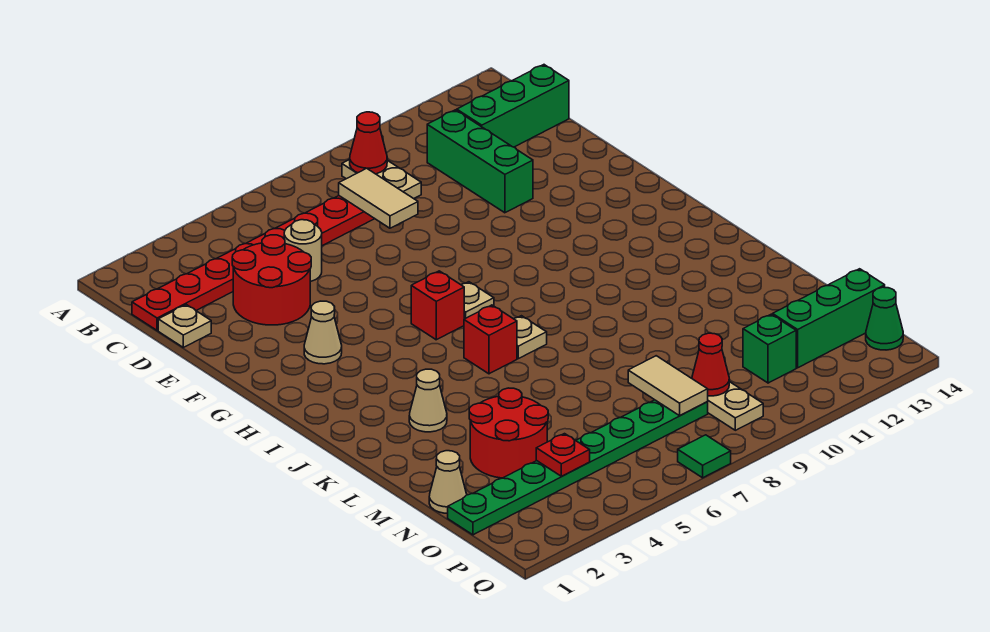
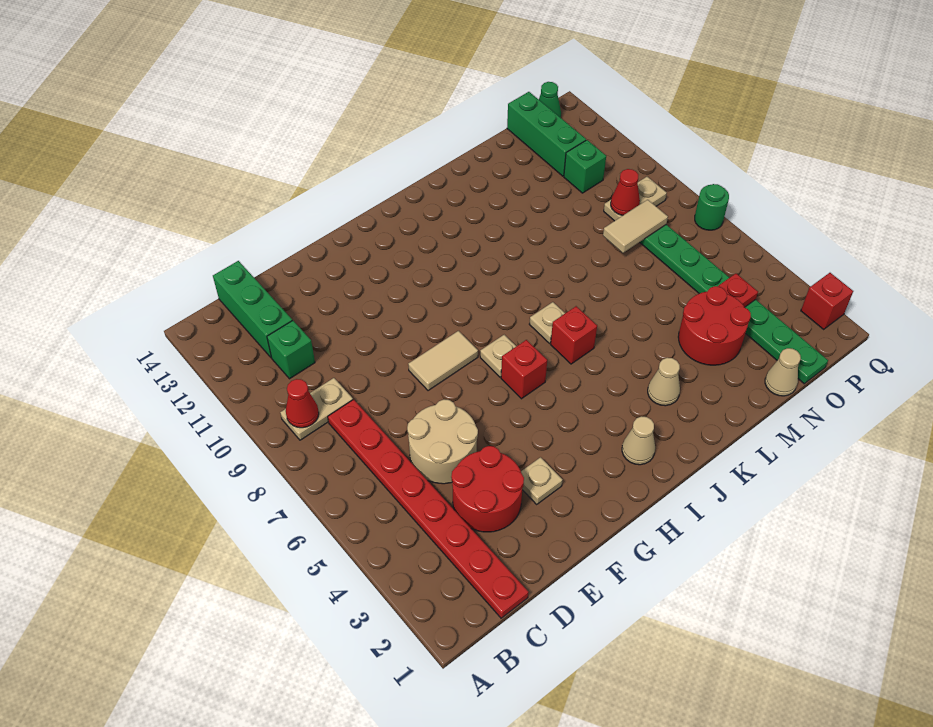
tan 1x2 tile [339,168,418,228] -> tan 1x2 tile moved to [408,331,478,391]
green 1x3 brick [427,110,533,213] -> green 1x1 brick [267,320,315,379]
tan 1x1 plate [158,305,211,347] -> tan 1x1 plate moved to [521,457,563,504]
tan 1x1 round brick [284,220,322,282] -> tan 2x2 round brick [407,399,478,484]
tan 1x1 cone [304,301,342,364] -> tan 1x1 cone moved to [622,416,655,465]
none -> red 1x1 brick [801,273,853,329]
green 1x1 tile [678,435,731,478] -> green 1x1 round brick [695,184,729,230]

